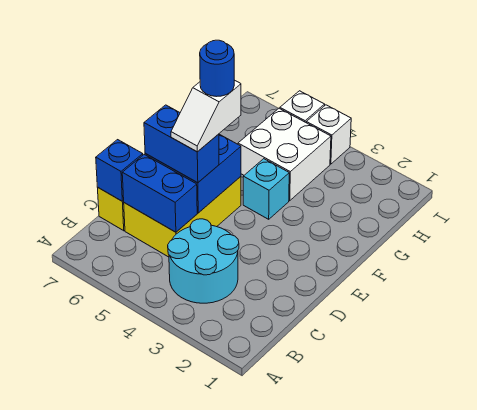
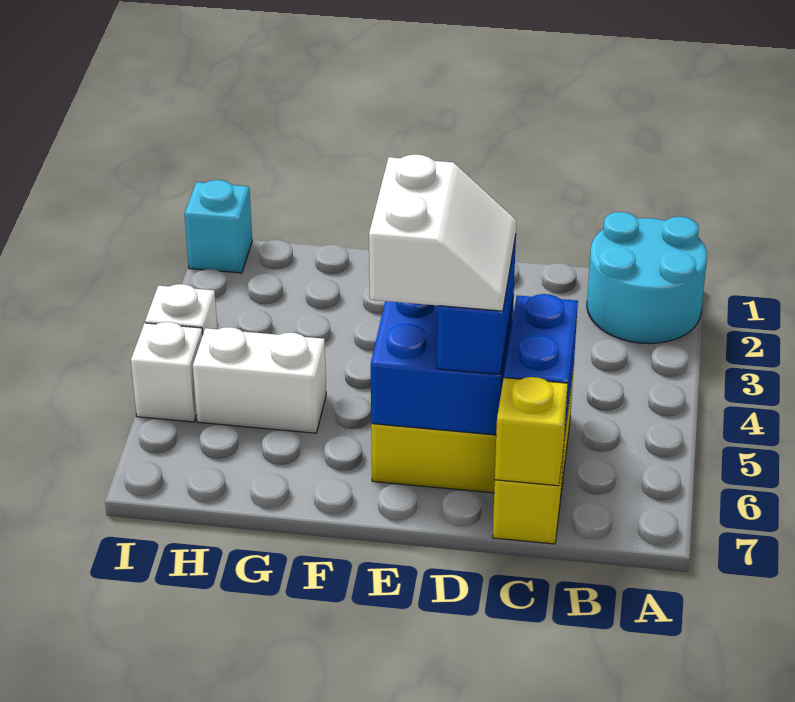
cyan 2x2 round brick [168,219,239,303] -> cyan 2x2 round brick moved to [587,212,707,344]
blue 1x1 brick [96,140,143,201] -> yellow 1x1 brick [495,377,568,486]
white 1x2 slope [171,80,241,152] -> white 2x2 slope [369,154,517,311]
blue 1x1 round brick [200,40,234,97] -> none
cyan 1x1 brick [243,159,289,219] -> cyan 1x1 brick moved to [185,180,252,273]
white 2x2 brick [238,108,331,201] -> white 1x2 brick [193,327,326,433]

